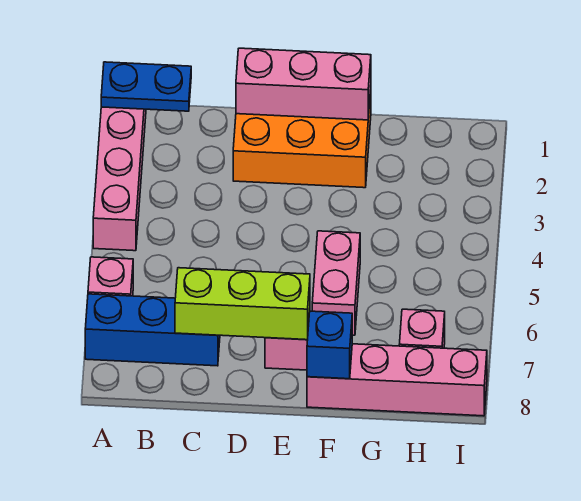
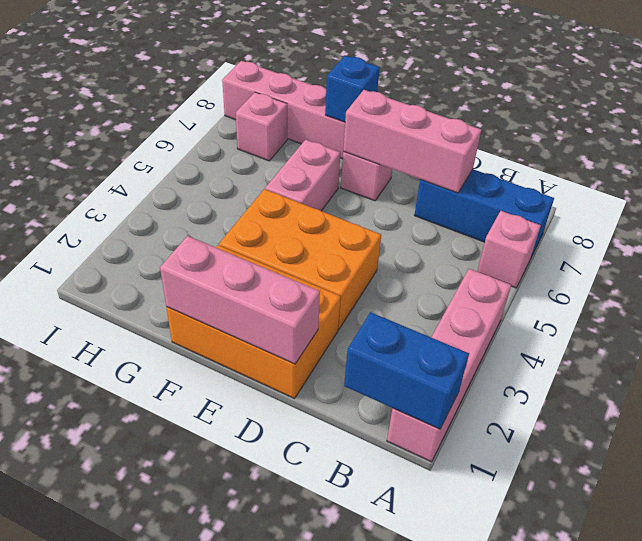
blue 1x2 plate [101,62,191,111] -> blue 1x2 brick [344,312,469,429]
lime 1x3 brick [175,268,310,340] -> pink 1x3 brick [343,90,481,193]
none -> orange 2x3 brick [219,189,381,330]

